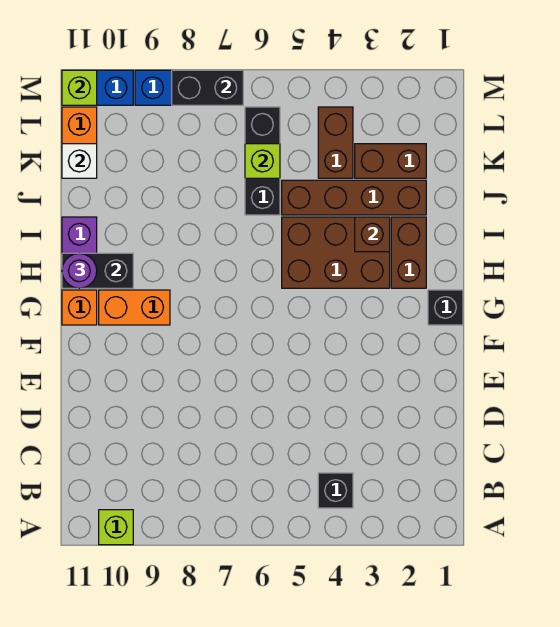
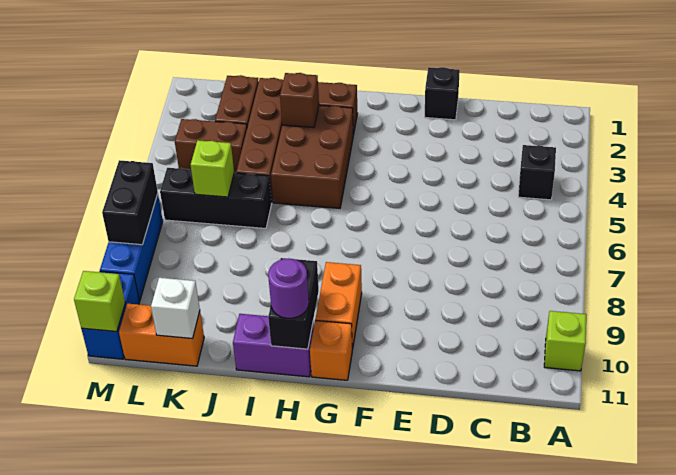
black 1x1 brick [428,290,463,325] -> black 1x1 brick moved to [425,67,460,120]

